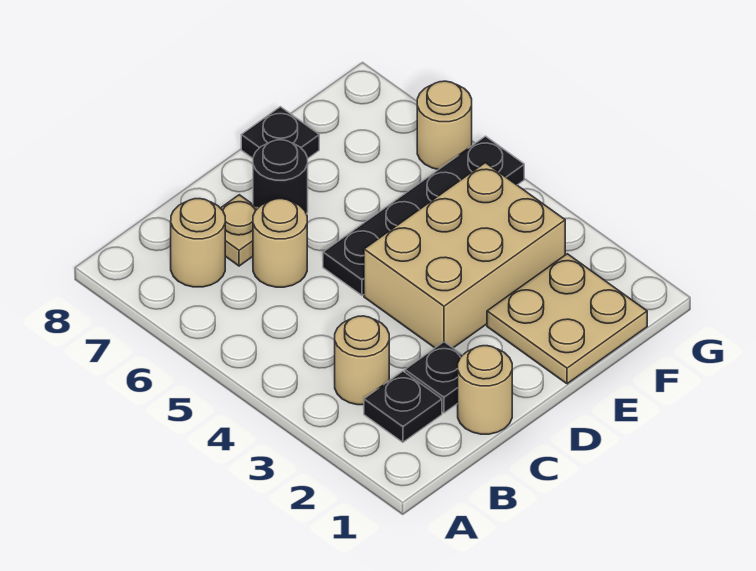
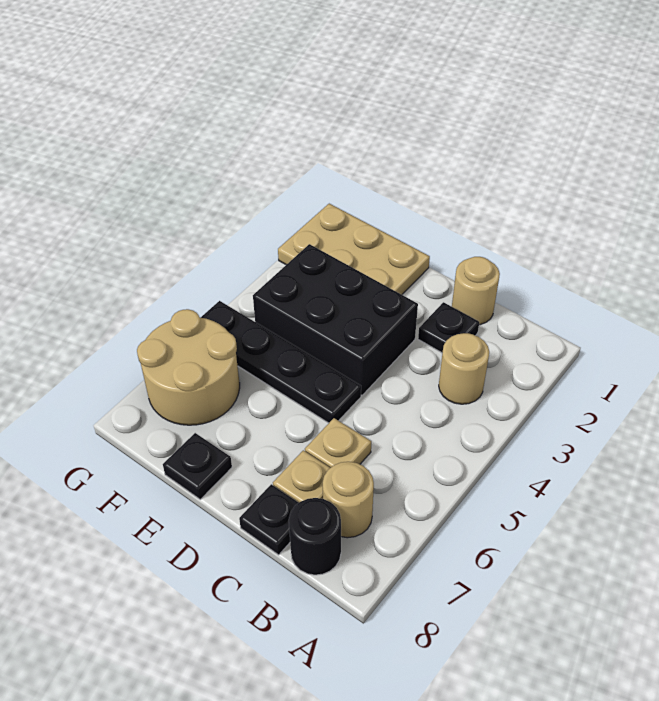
black 1x1 plate [364,371,442,442] -> black 1x1 plate moved to [239,484,298,555]
tan 1x1 round brick [253,199,307,287] -> tan 1x1 plate [305,418,371,468]
tan 2x3 brick [364,163,565,348] -> black 2x3 brick [253,244,418,395]
black 1x1 round brick [253,140,308,214] -> black 1x1 round brick moved to [289,498,341,575]
tan 2x2 plate [487,254,647,384] -> tan 2x3 plate [278,204,430,295]
tan 1x1 round brick [417,81,472,170] -> tan 2x2 round brick [137,309,240,425]

